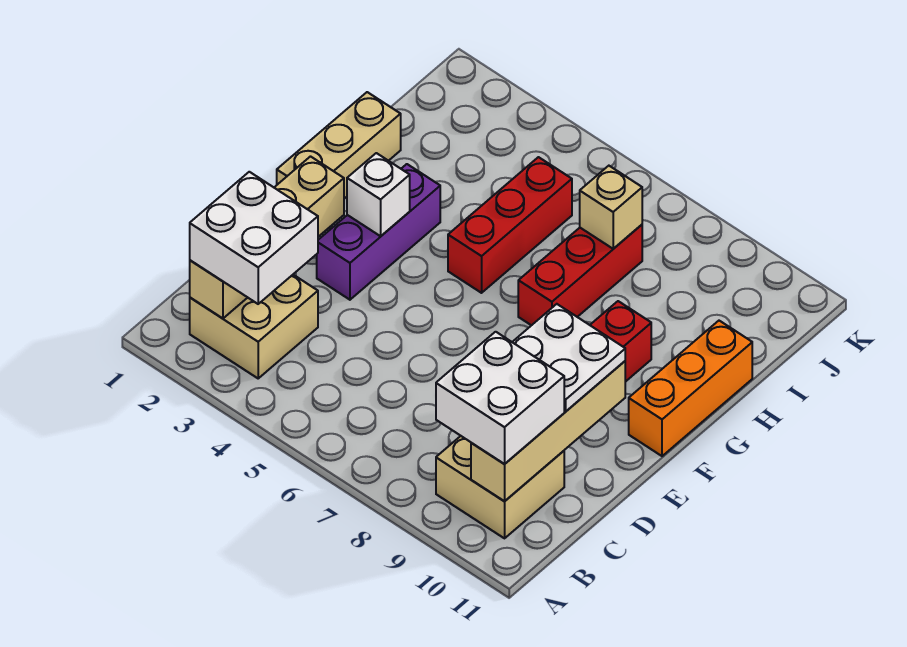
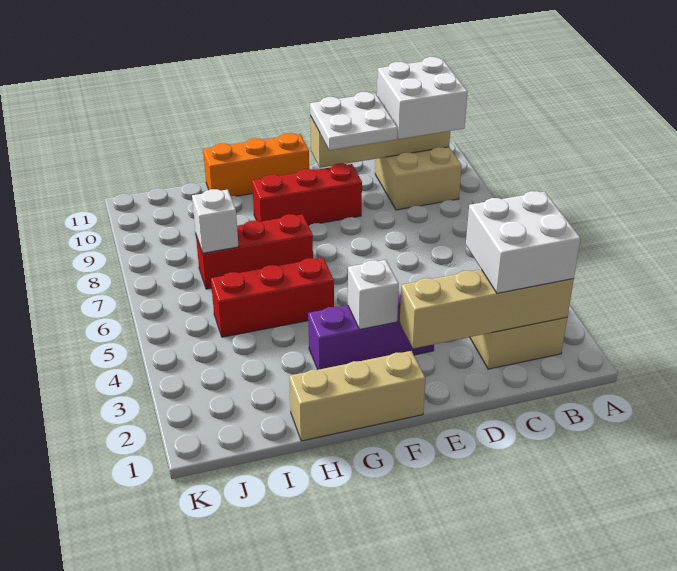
tan 1x1 brick [580,166,642,249] -> white 1x1 brick [192,189,239,253]

